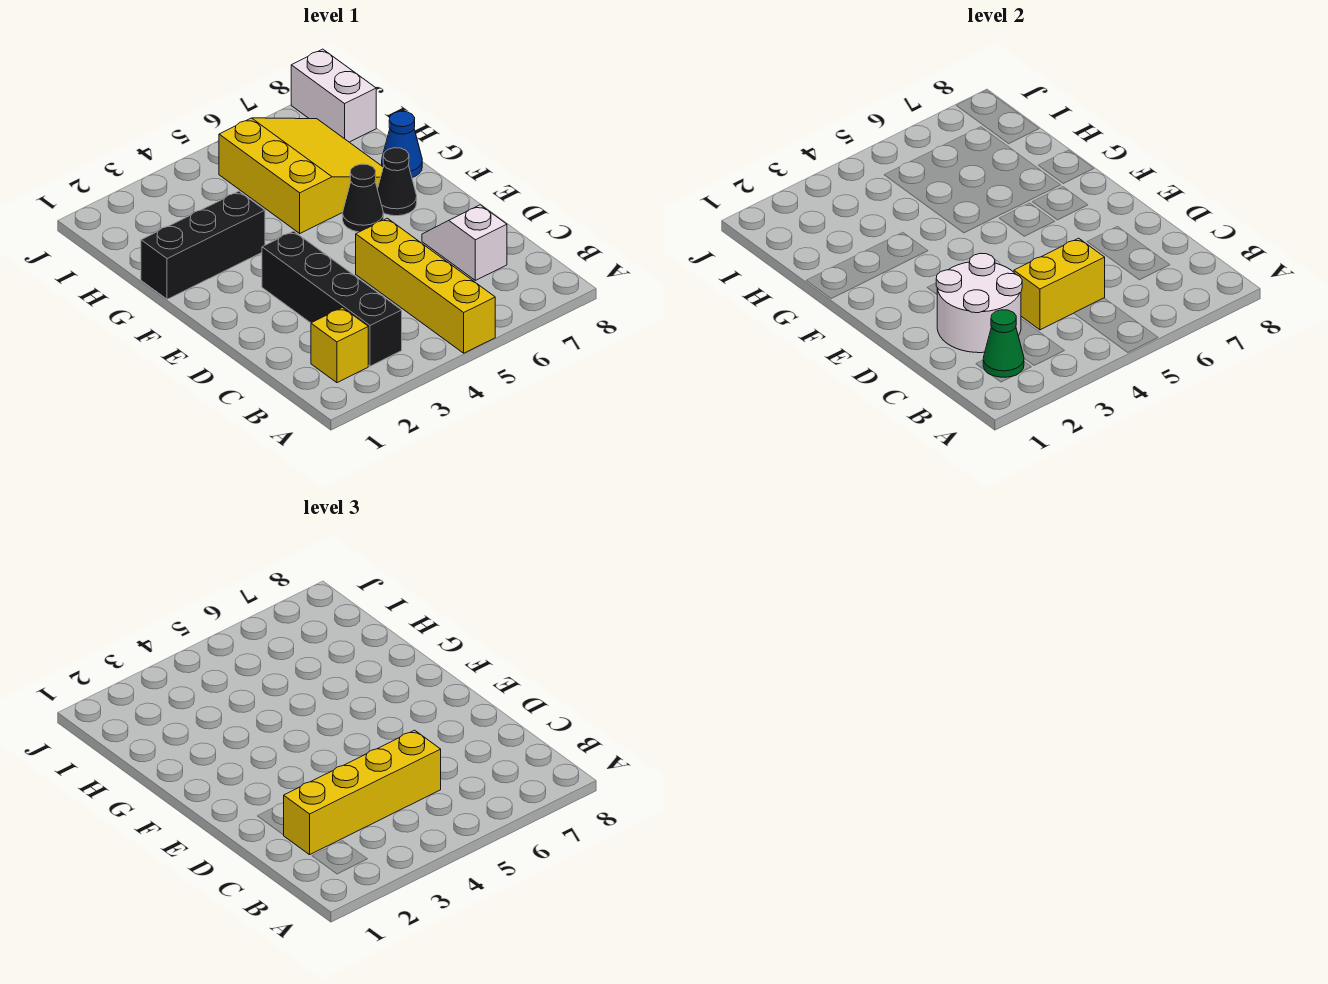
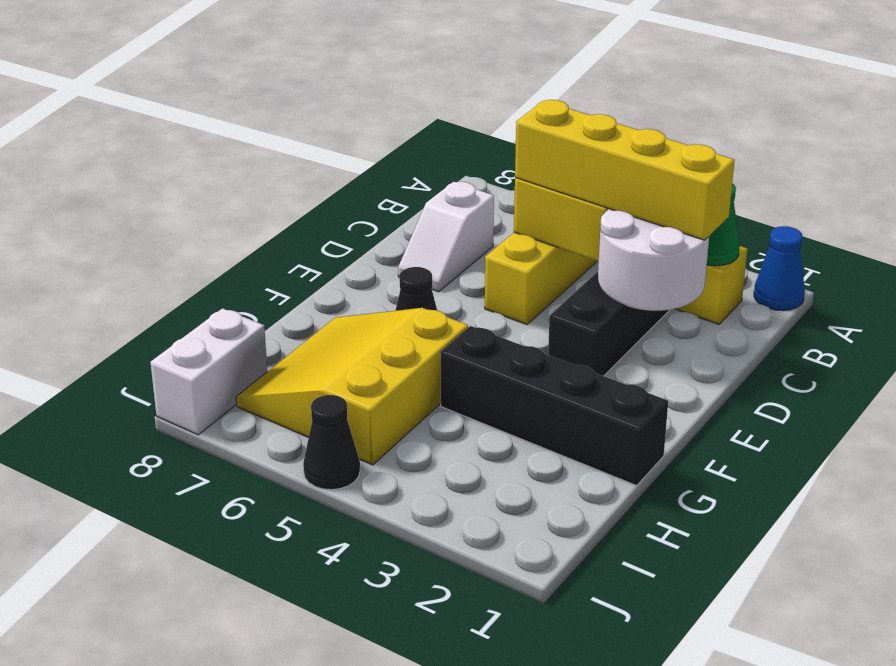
black 1x1 cone [377,148,417,216] -> black 1x1 cone moved to [303,395,360,490]
black 1x3 brick [141,191,265,299] -> black 1x4 brick [441,326,668,485]
blue 1x1 cone [382,111,422,177] -> blue 1x1 cone moved to [754,226,805,311]

